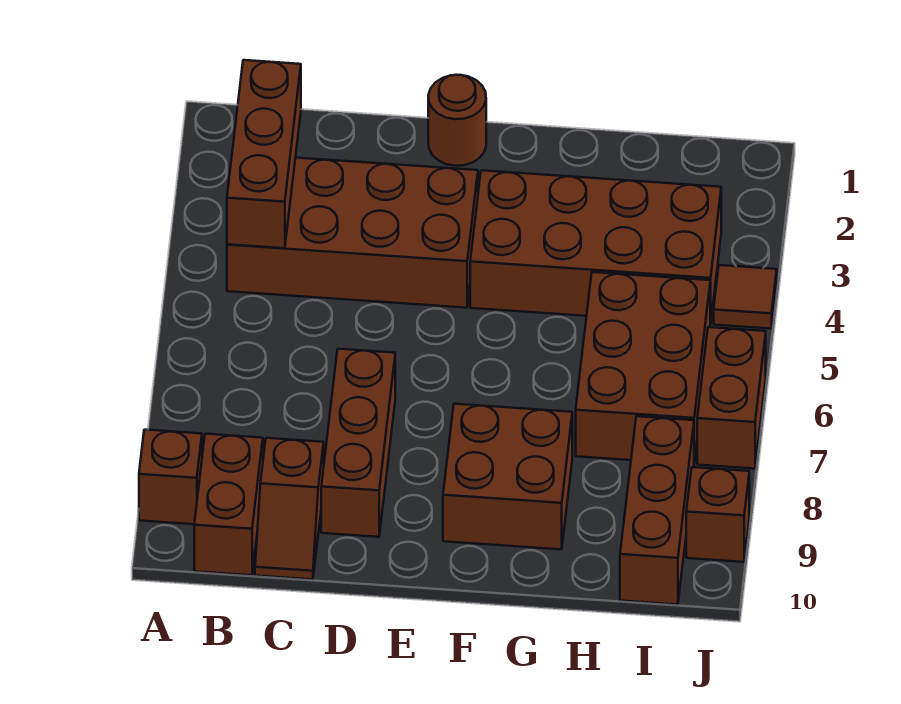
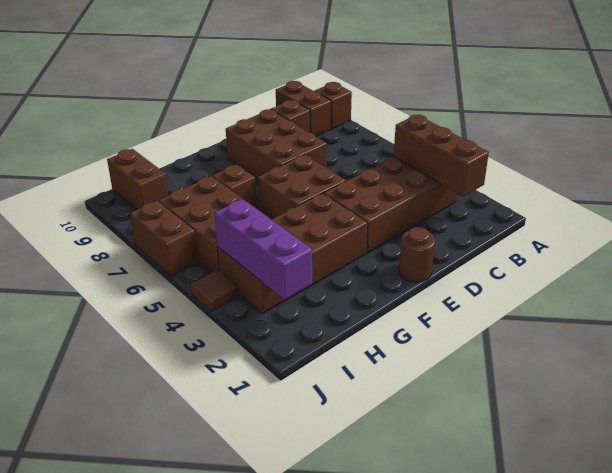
brown 1x3 brick [321,349,395,537] -> brown 2x3 brick [226,109,327,178]
brown 2x2 brick [443,404,572,549] -> brown 2x2 brick moved to [257,155,346,218]
none -> purple 1x3 brick [214,199,312,300]
brown 1x3 brick [620,416,694,605] -> brown 1x2 brick [107,149,168,209]
brown 1x1 brick [686,467,749,562] -> brown 1x1 brick moved to [212,164,257,208]

